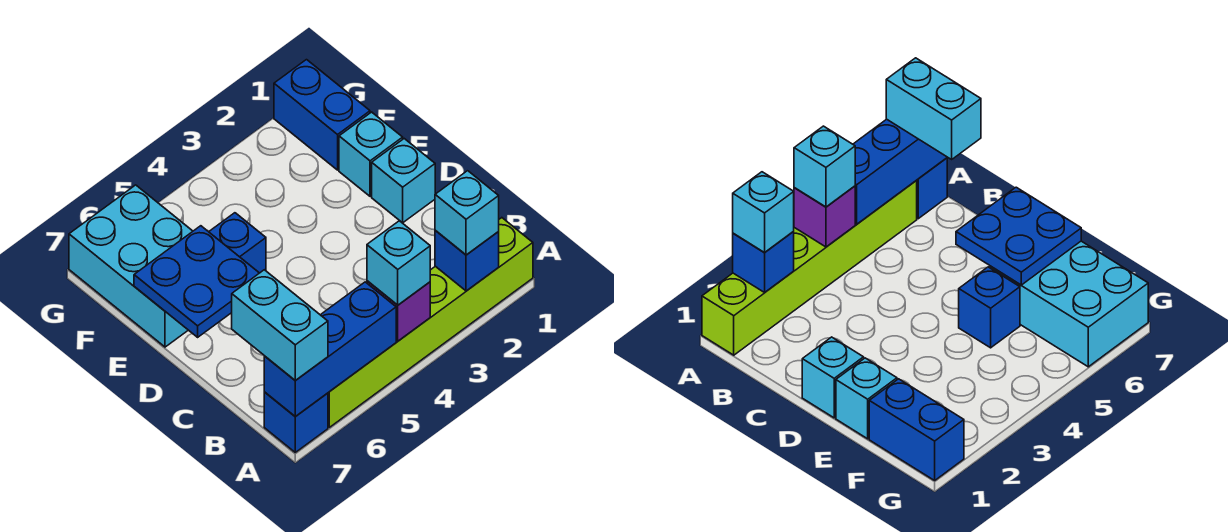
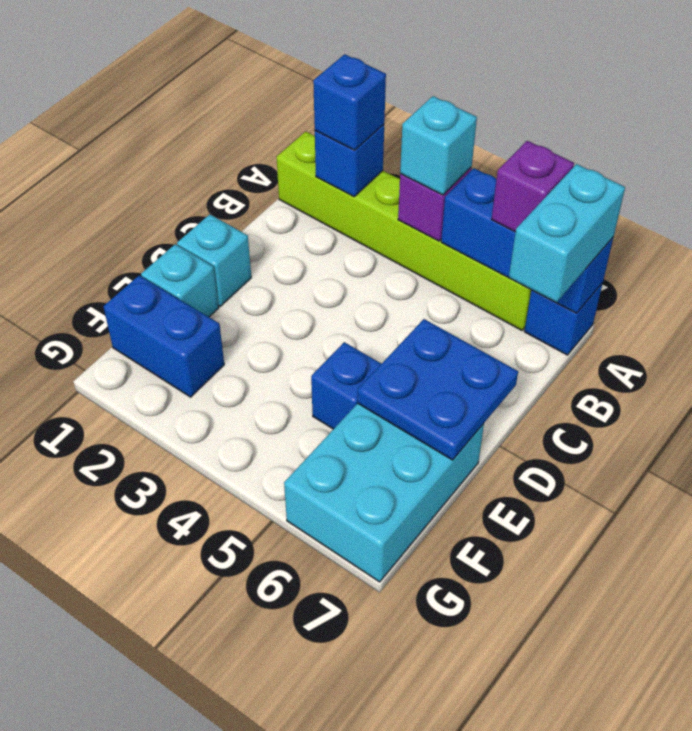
cyan 1x1 brick [435,171,499,255] -> blue 1x1 brick [313,54,386,150]
none -> purple 1x1 brick [491,141,574,232]
blue 1x2 brick [274,60,370,170] -> blue 1x2 brick turned to [103,275,224,397]

